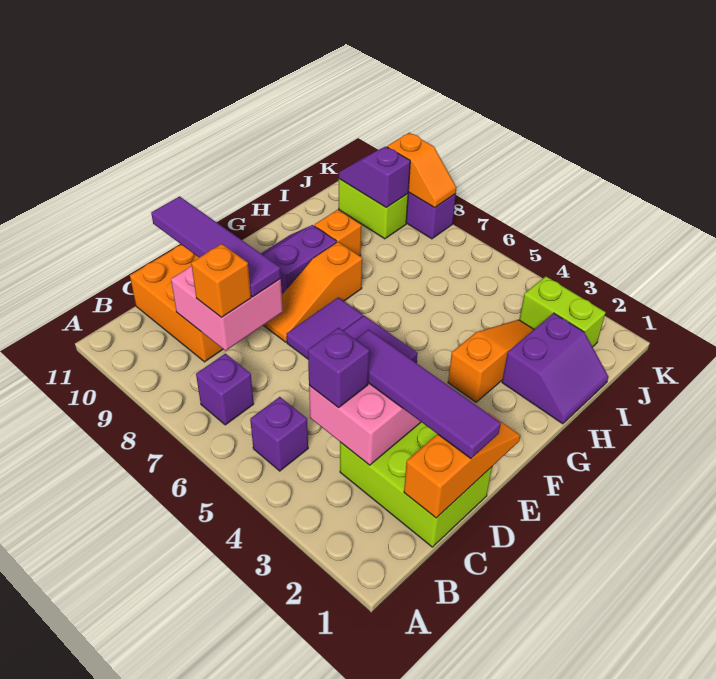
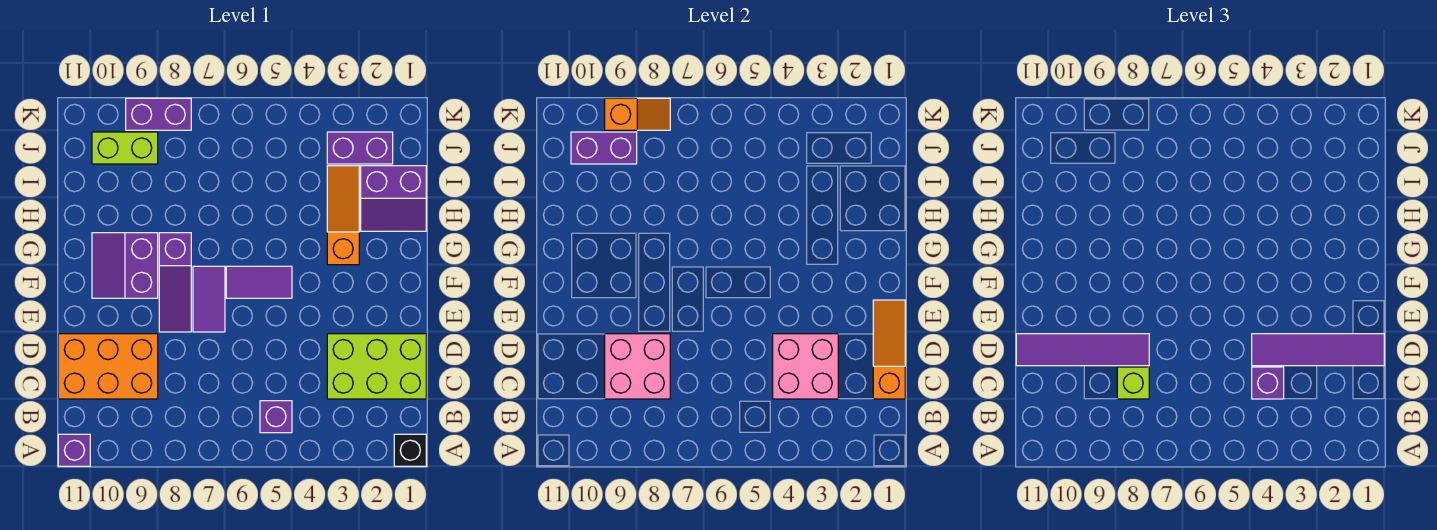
none -> black 1x1 brick [394,434,426,466]
purple 1x1 brick [196,354,254,425] -> purple 1x1 brick moved to [58,434,90,466]
orange 1x1 brick [191,244,251,317] -> lime 1x1 brick [1117,367,1149,399]
orange 1x3 slope [263,242,362,342] -> purple 1x3 slope [159,233,191,332]
purple 2x2 slope [502,313,608,424] -> purple 2x2 slope turned to [361,166,426,231]
orange 1x1 brick [314,210,361,256] -> none
lime 1x2 brick [519,276,606,347] -> purple 1x2 brick [327,132,393,164]
purple 1x2 slope [339,146,410,208] -> purple 1x2 brick [571,132,637,164]

